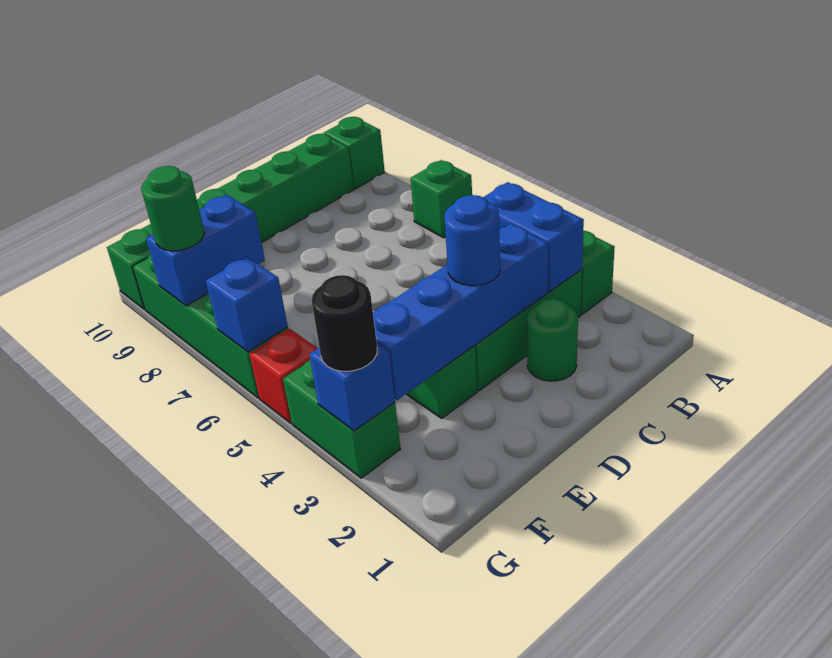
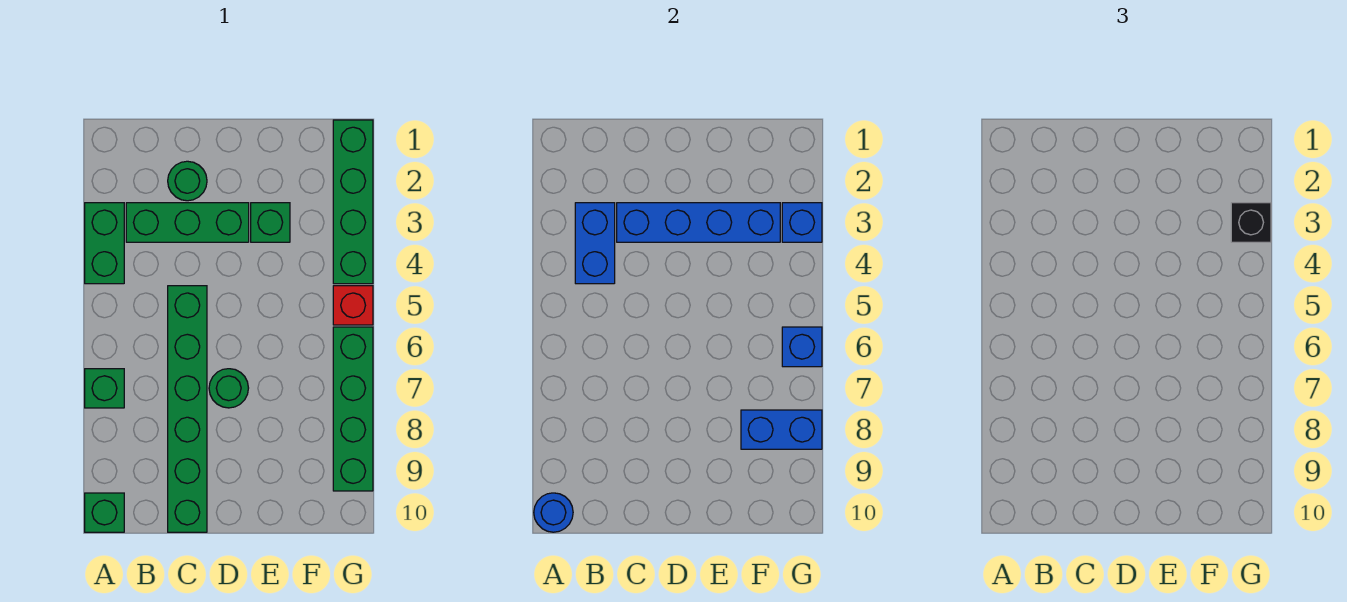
green 1x6 brick [107,133,354,309] -> green 1x6 brick turned to [168,286,207,532]
blue 1x1 round brick [445,195,500,286] -> blue 1x1 round brick moved to [534,493,573,532]
green 1x2 brick [283,360,400,478] -> green 1x4 brick [333,120,373,284]
black 1x1 round brick [312,275,377,371] -> black 1x1 brick [1231,203,1271,242]
green 1x1 round brick [141,166,204,251] -> green 1x1 round brick moved to [209,369,248,408]

